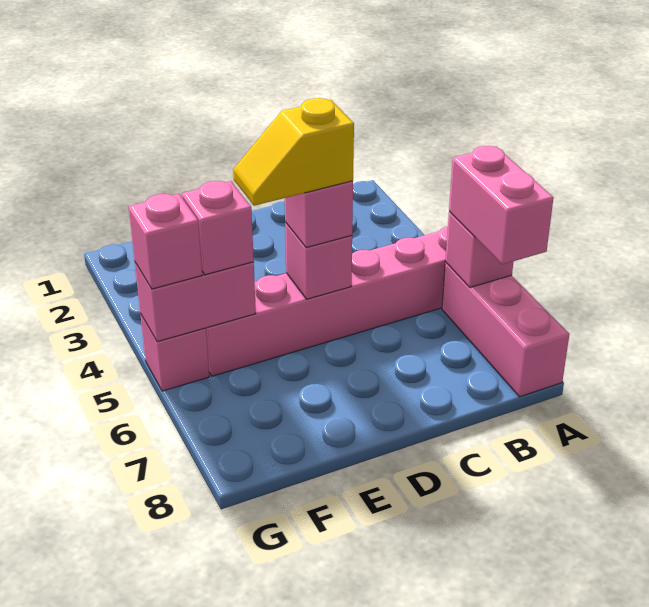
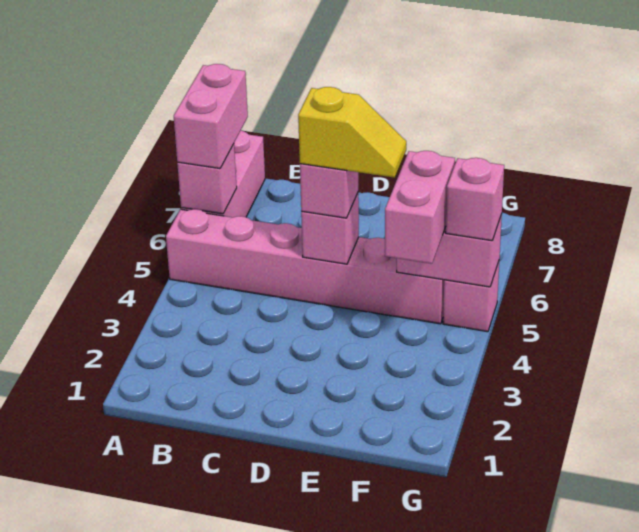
pink 1x1 brick [182,181,254,275] -> pink 1x2 brick [385,151,455,264]

